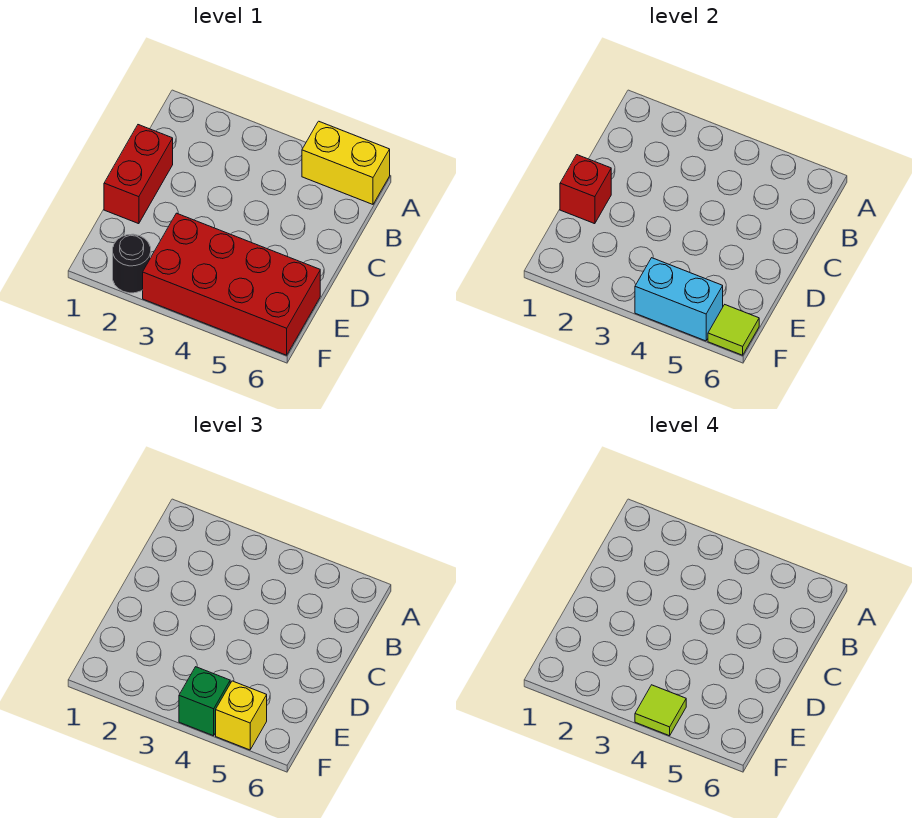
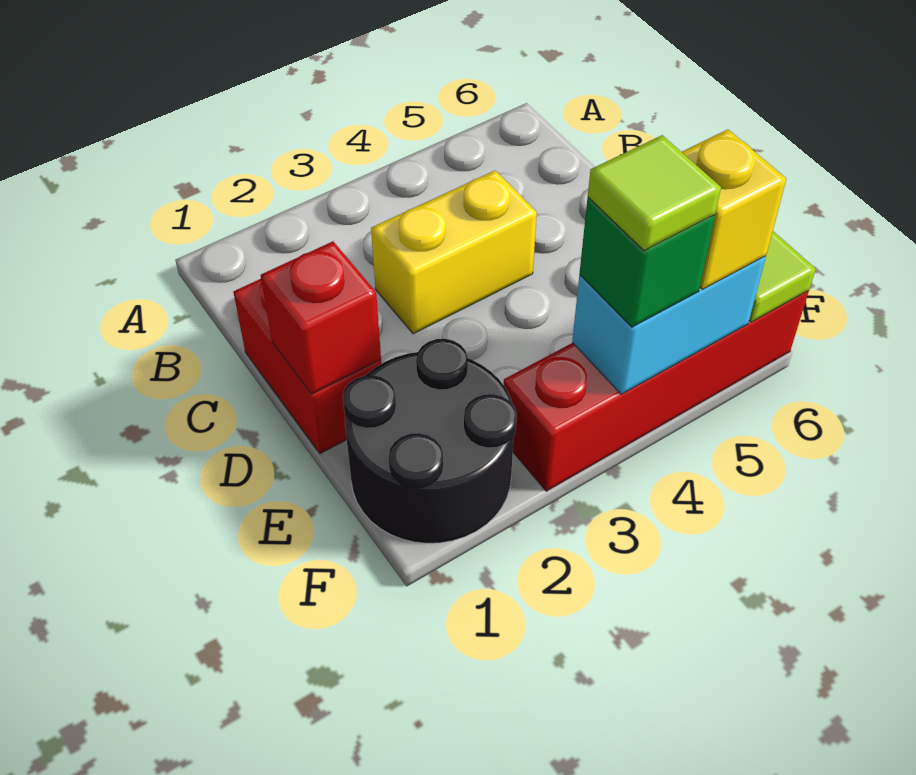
yellow 1x2 brick [302,121,390,204] -> yellow 1x2 brick moved to [371,170,537,334]
red 2x4 brick [143,213,320,355] -> red 1x4 brick [504,291,809,491]
black 1x1 round brick [113,234,151,293] -> black 2x2 round brick [343,339,517,543]

